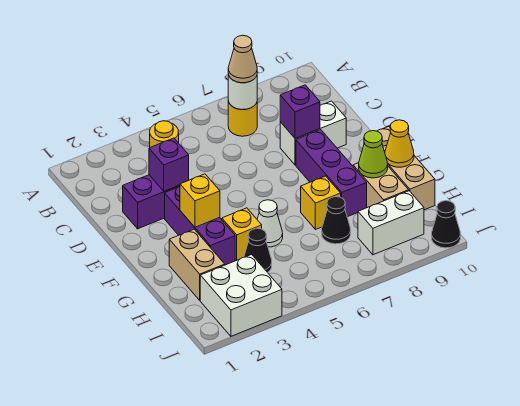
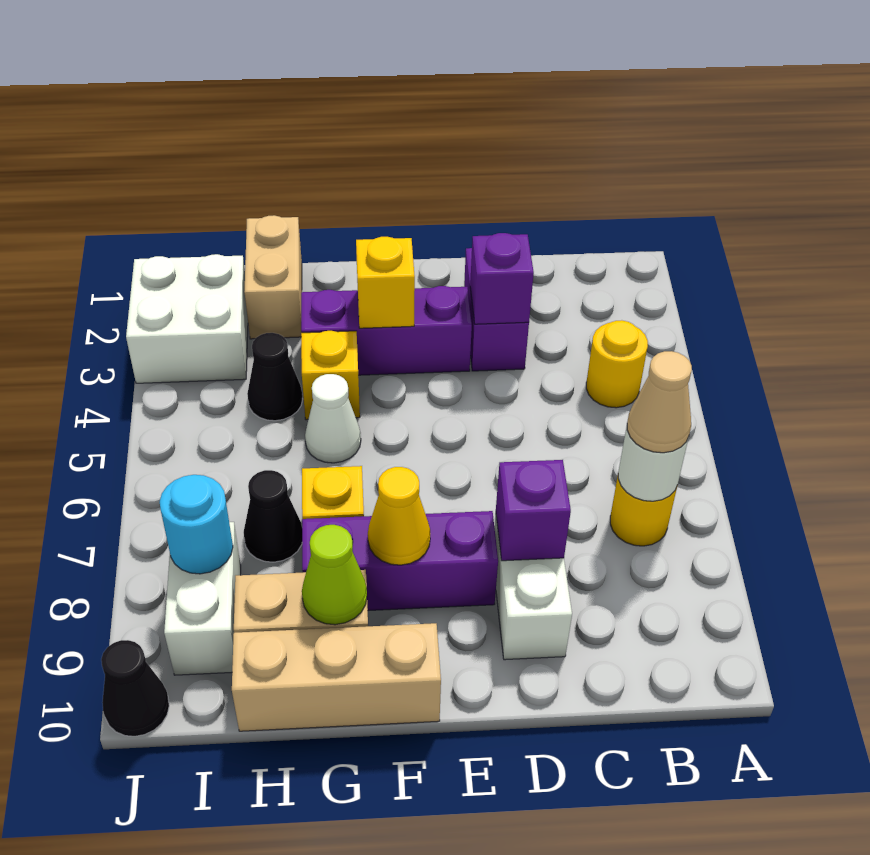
tan 1x2 brick [169,229,225,300] -> tan 1x2 brick turned to [244,215,302,339]
yellow 1x1 cone [385,120,414,167] -> yellow 1x1 cone moved to [368,467,430,565]
none -> cyan 1x1 round brick [160,475,233,574]

